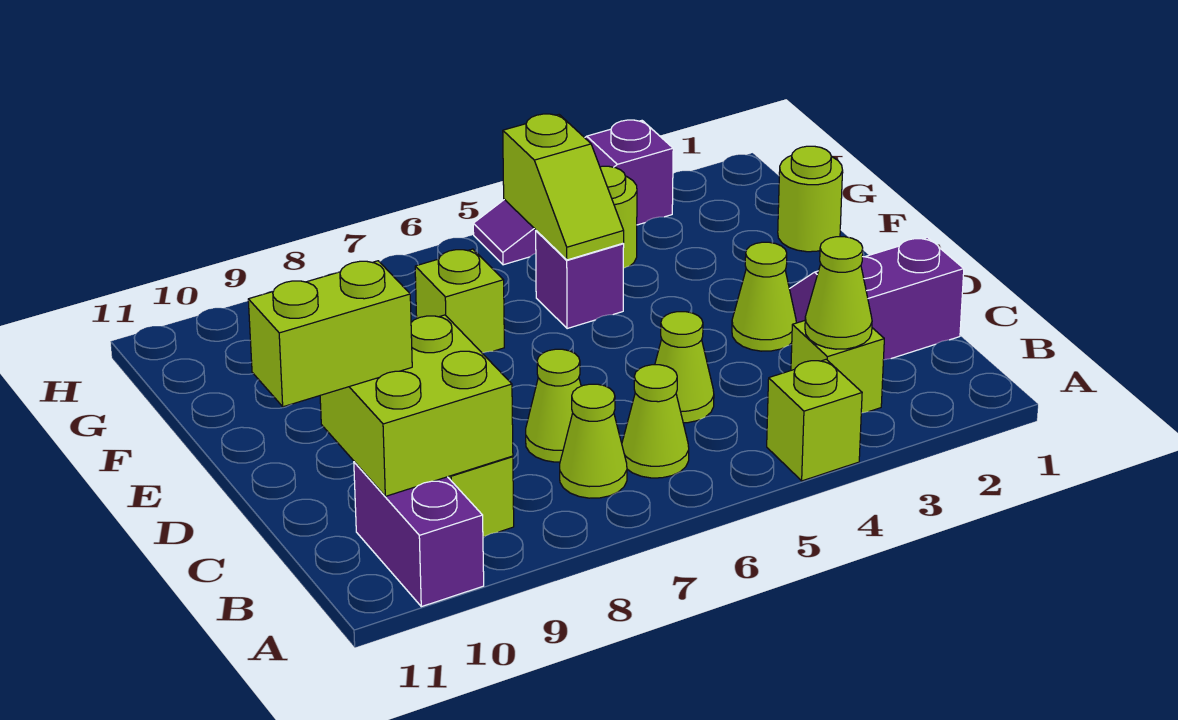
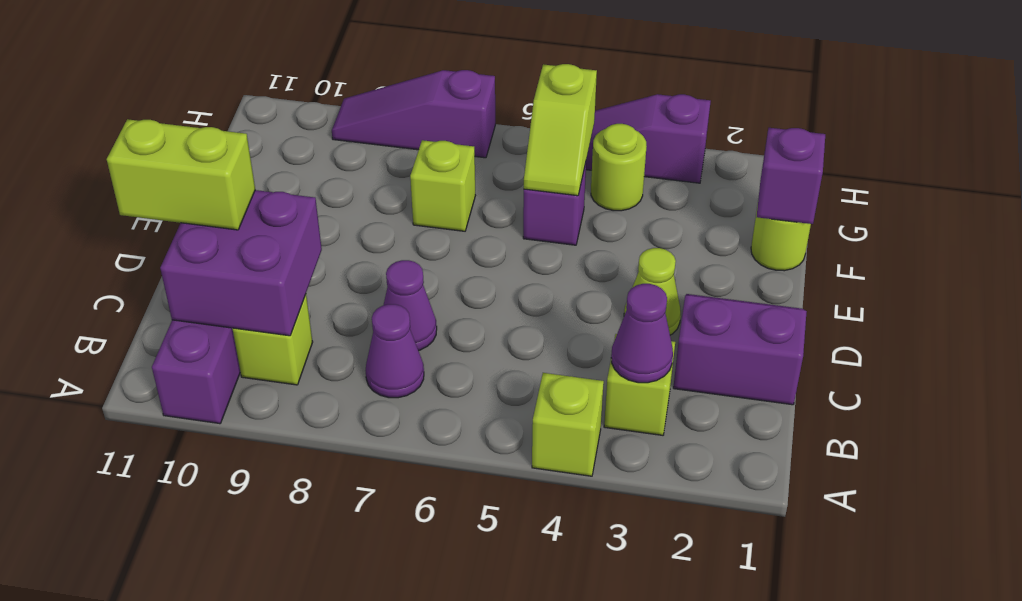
lime 1x1 cone [805,237,872,349] -> purple 1x1 cone [611,284,673,383]
lime 1x1 cone [622,365,689,478] -> none
lime 1x1 cone [560,384,627,498] -> purple 1x1 cone [365,304,424,398]
lime 2x2 brick [320,315,513,496] -> purple 2x2 brick [160,190,322,336]
lime 1x1 cone [655,312,714,423] -> none
lime 1x1 cone [526,349,581,462] -> purple 1x1 cone [384,260,437,351]
none -> purple 1x1 brick [757,128,825,224]
none -> purple 1x3 slope [332,70,495,158]

